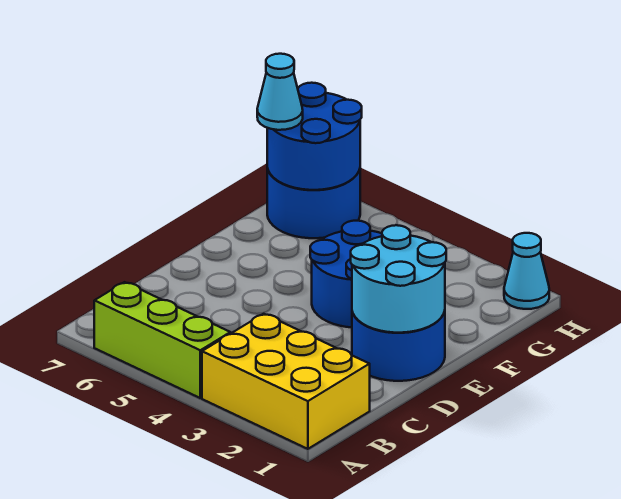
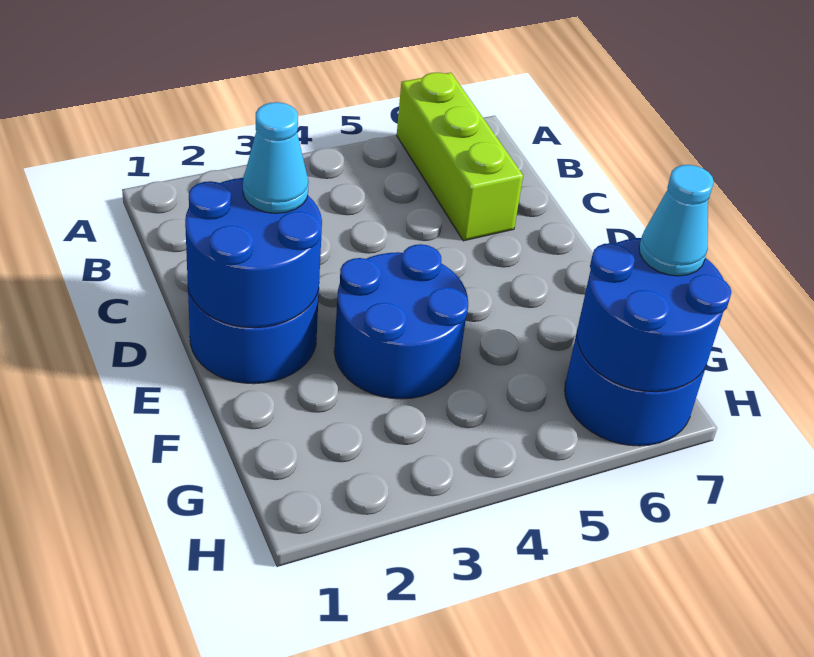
yellow 2x3 brick [202,314,370,449] -> none
lime 1x3 brick [94,282,230,398] -> lime 1x3 brick turned to [397,72,523,241]
cyan 2x2 round brick [351,225,446,333] -> blue 2x2 round brick [185,178,322,328]
cyan 1x1 cone [504,233,549,309] -> cyan 1x1 cone moved to [243,102,309,213]

